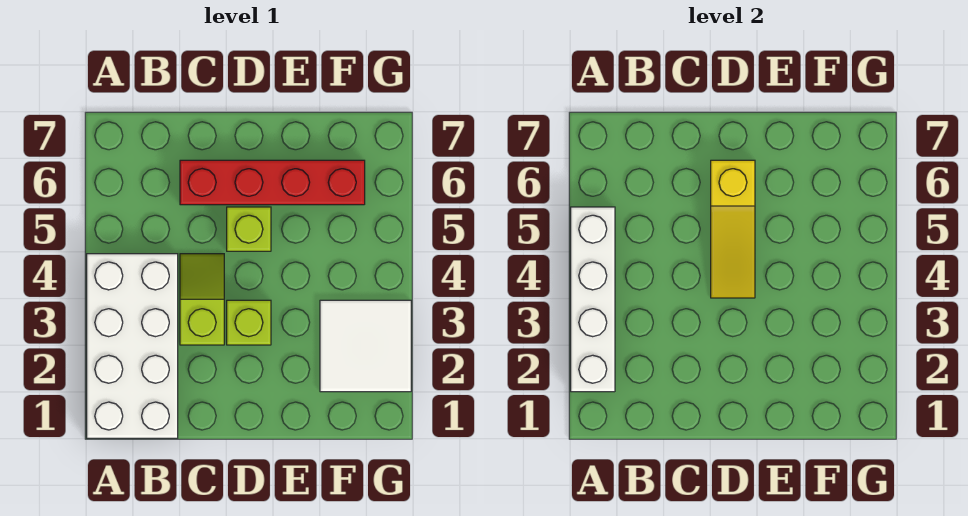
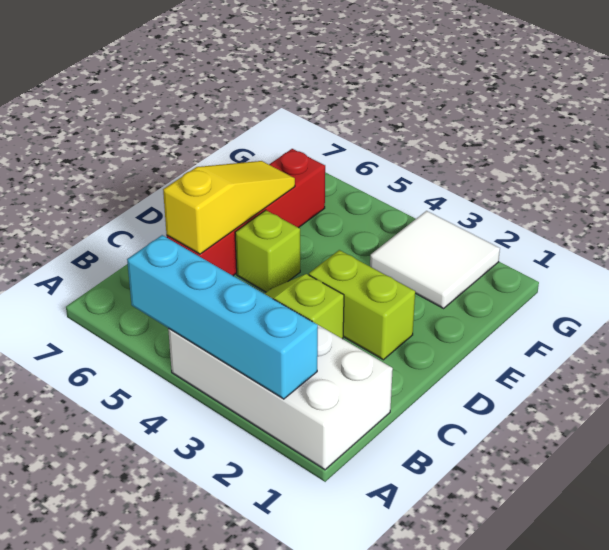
white 1x4 brick [571,207,615,392] -> cyan 1x4 brick [127,235,318,399]
lime 1x1 brick [227,300,271,345] -> lime 1x2 brick [309,250,415,360]
yellow 1x3 slope [711,160,755,298] -> yellow 1x3 slope turned to [163,161,295,254]

